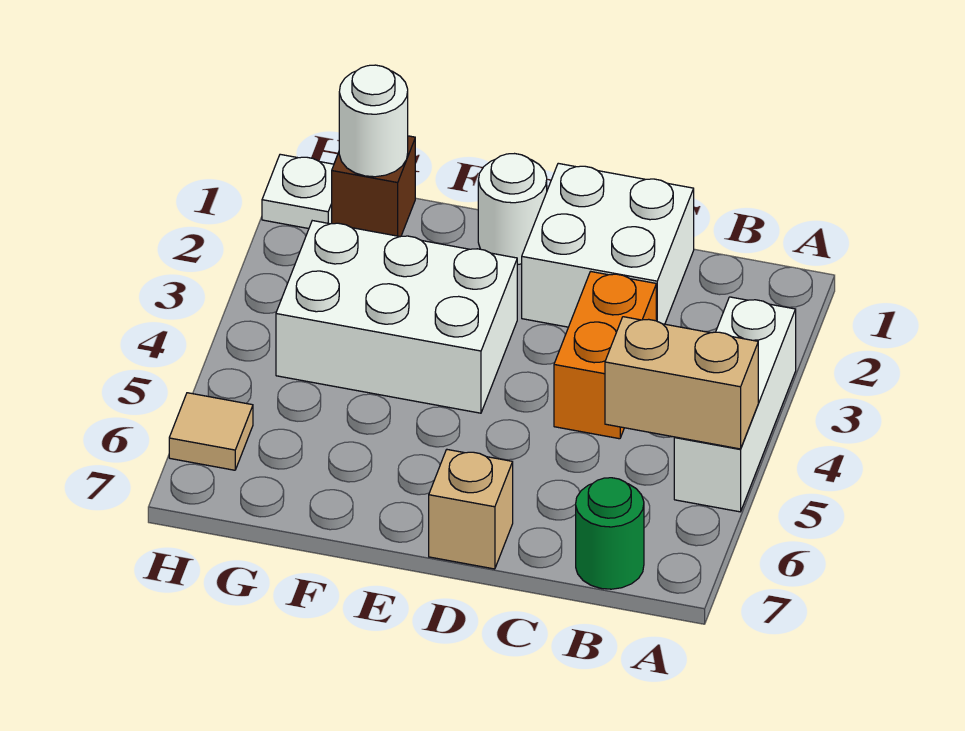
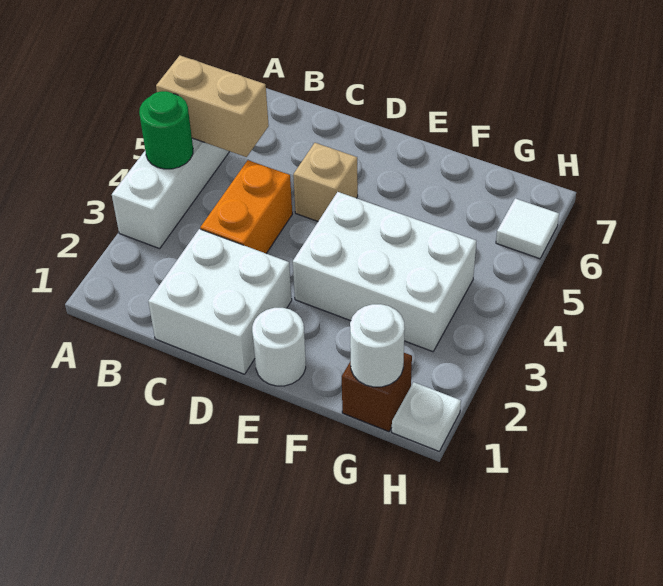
green 1x1 round brick [576,478,644,589] -> green 1x1 round brick moved to [139,91,193,169]
tan 1x1 brick [429,450,513,569] -> tan 1x1 brick moved to [293,143,358,221]
tan 1x1 tile [169,393,253,470] -> white 1x1 tile [496,198,559,259]

